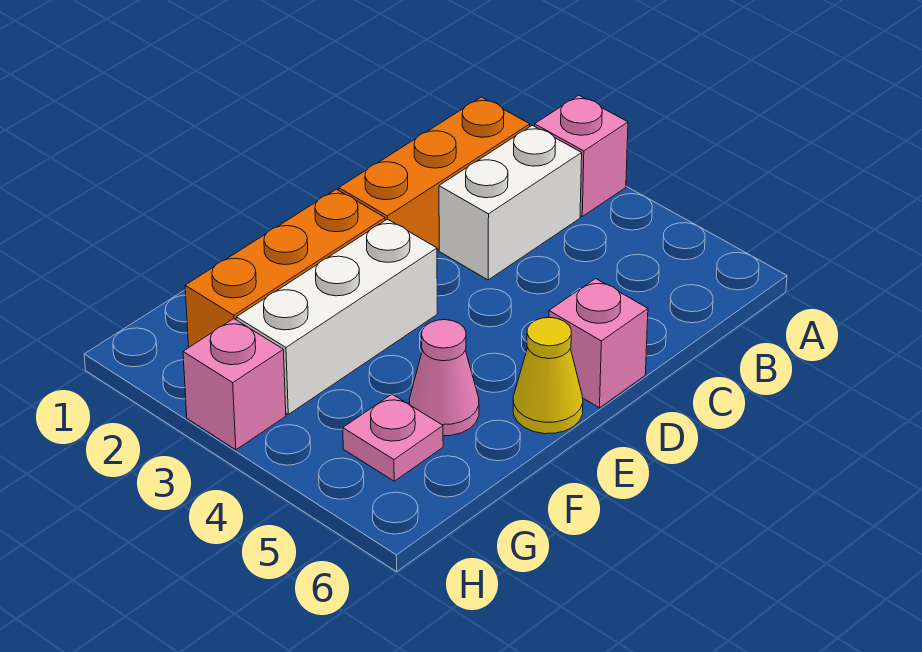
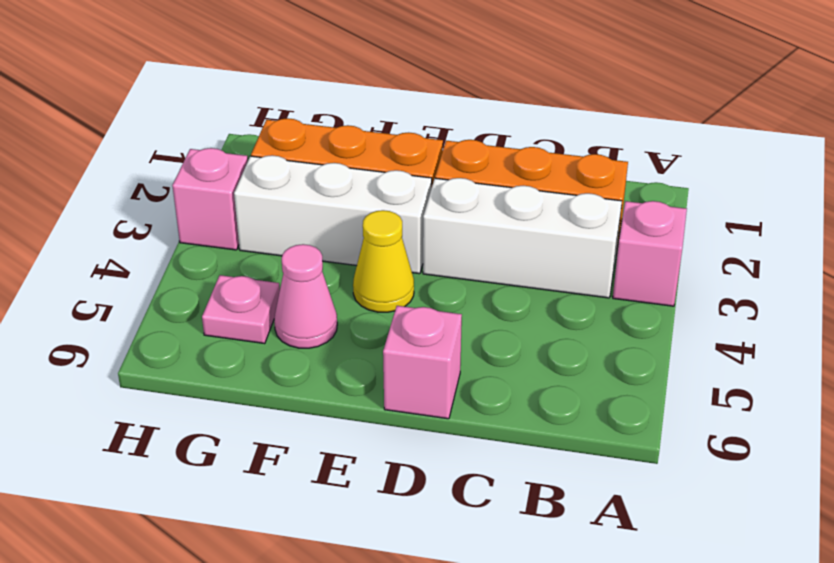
white 1x2 brick [439,125,582,280] -> white 1x3 brick [423,178,622,298]
yellow 1x1 cone [513,318,583,434] -> yellow 1x1 cone moved to [353,210,414,312]

